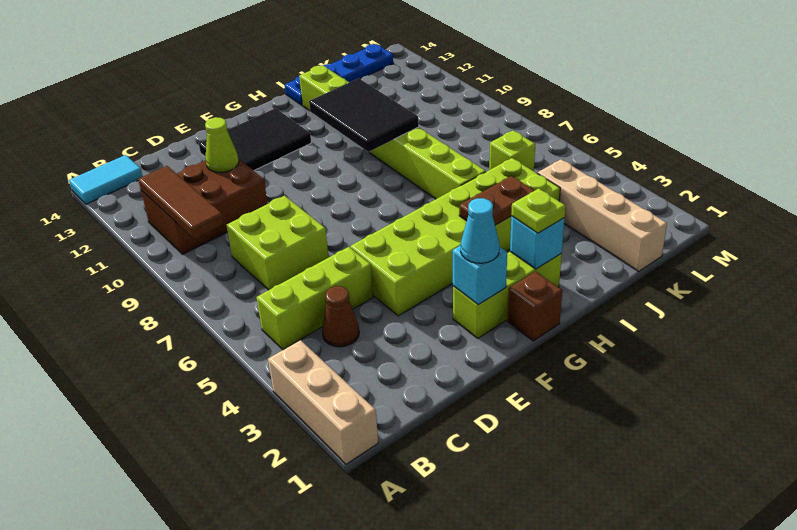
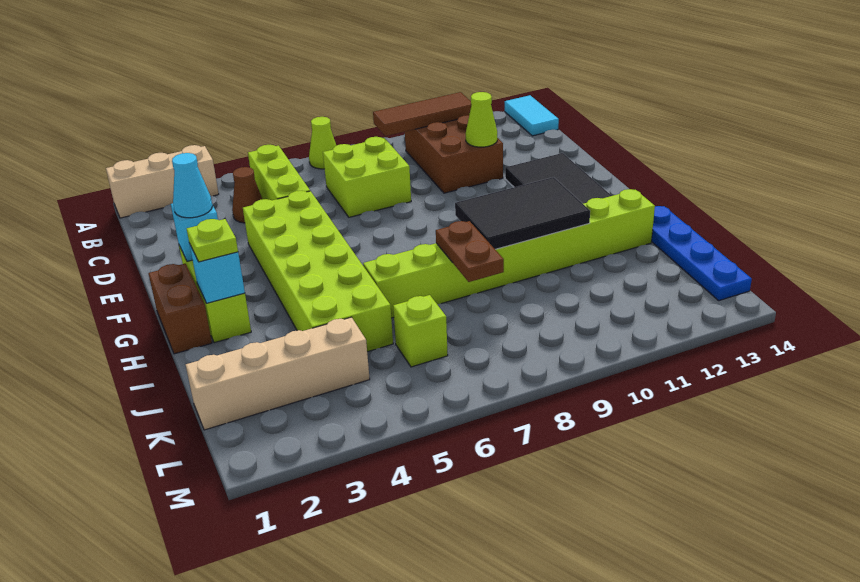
none -> lime 1x1 cone [309,117,336,169]
brown 1x1 brick [507,271,562,341] -> brown 1x2 brick [148,264,212,354]
brown 1x2 plate [459,176,534,225] -> brown 1x2 plate moved to [436,221,504,282]

